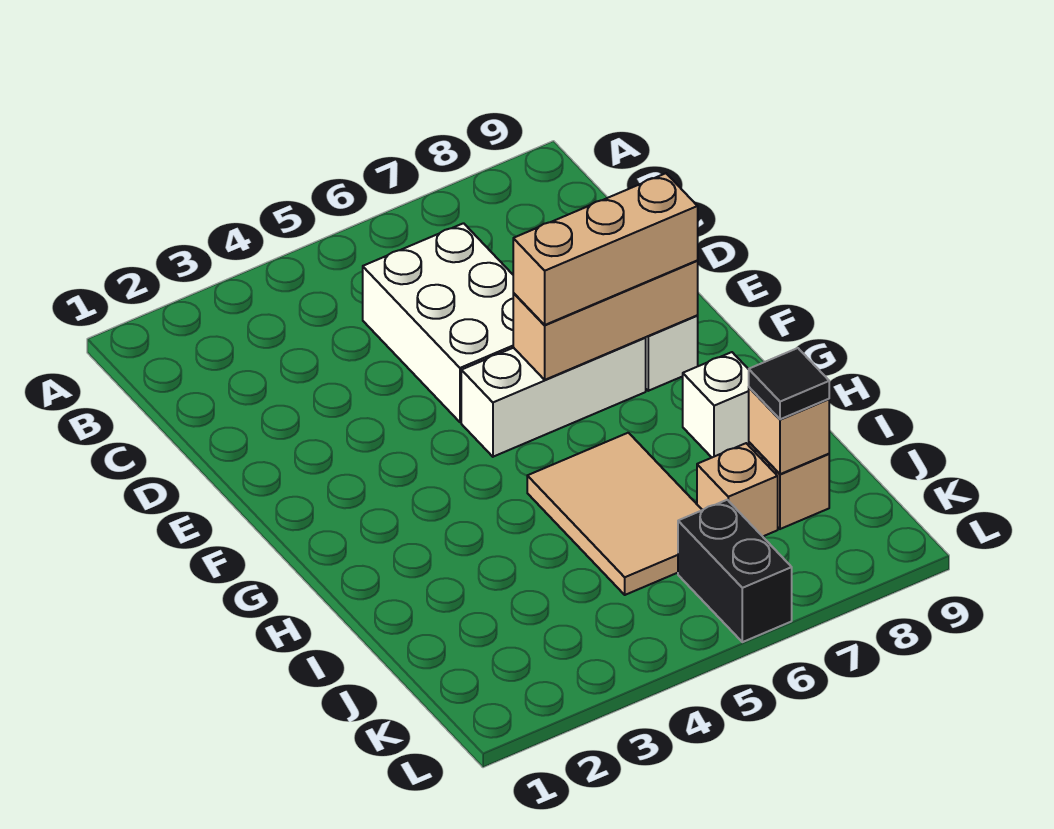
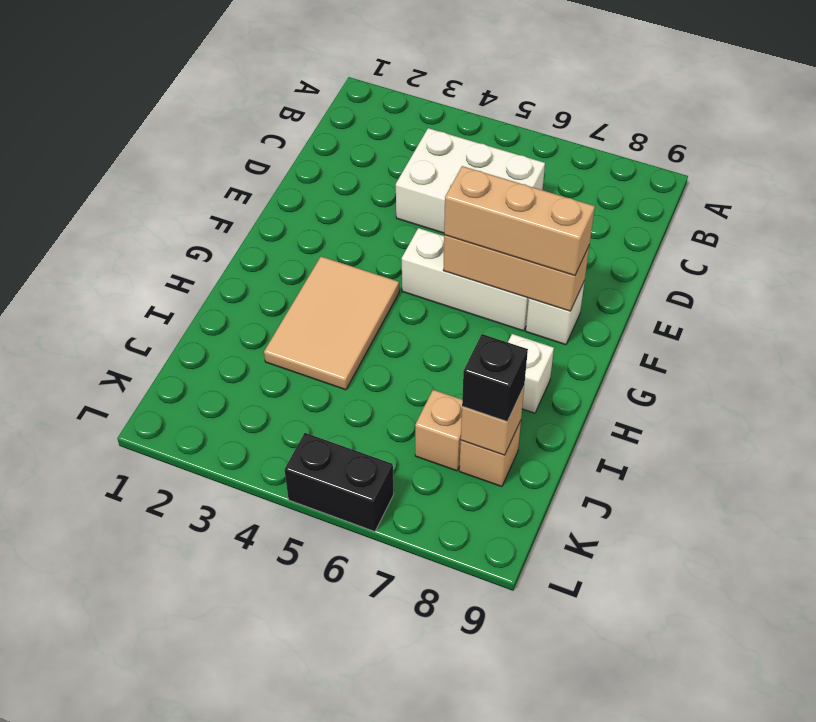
white 2x3 brick [363,223,514,422] -> white 2x3 brick turned to [396,128,545,233]
tan 2x3 tile [527,433,702,595] -> tan 2x3 tile moved to [264,257,399,390]
black 1x1 tile [749,348,829,419] -> black 1x1 brick [462,334,528,422]
black 1x2 brick [678,500,792,642] -> black 1x2 brick turned to [284,433,394,532]

